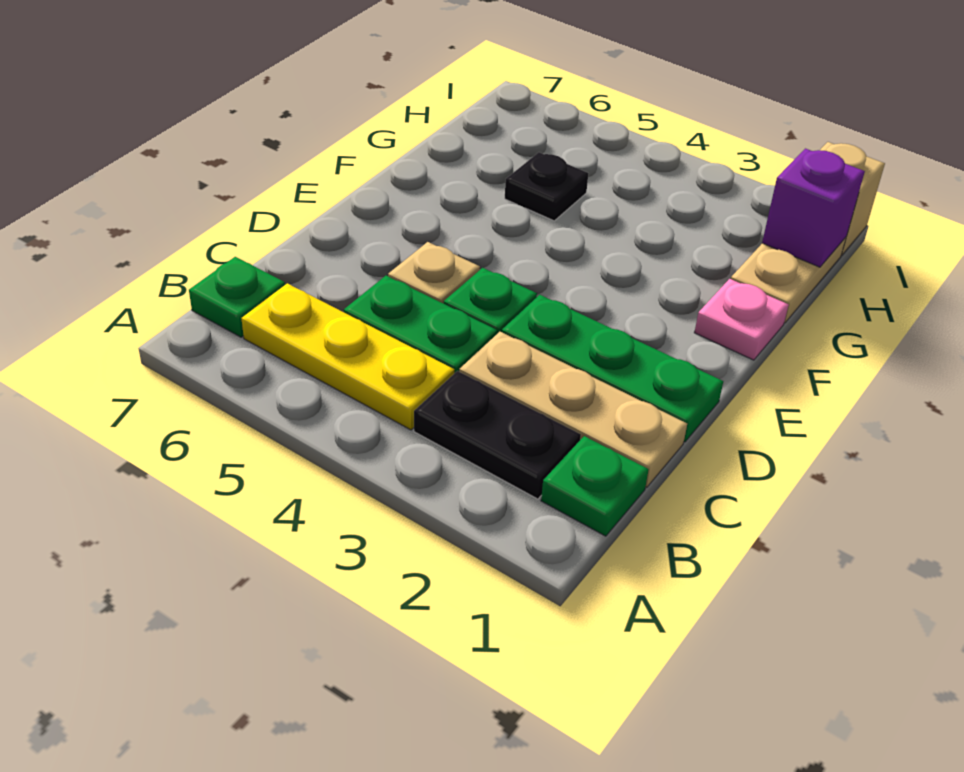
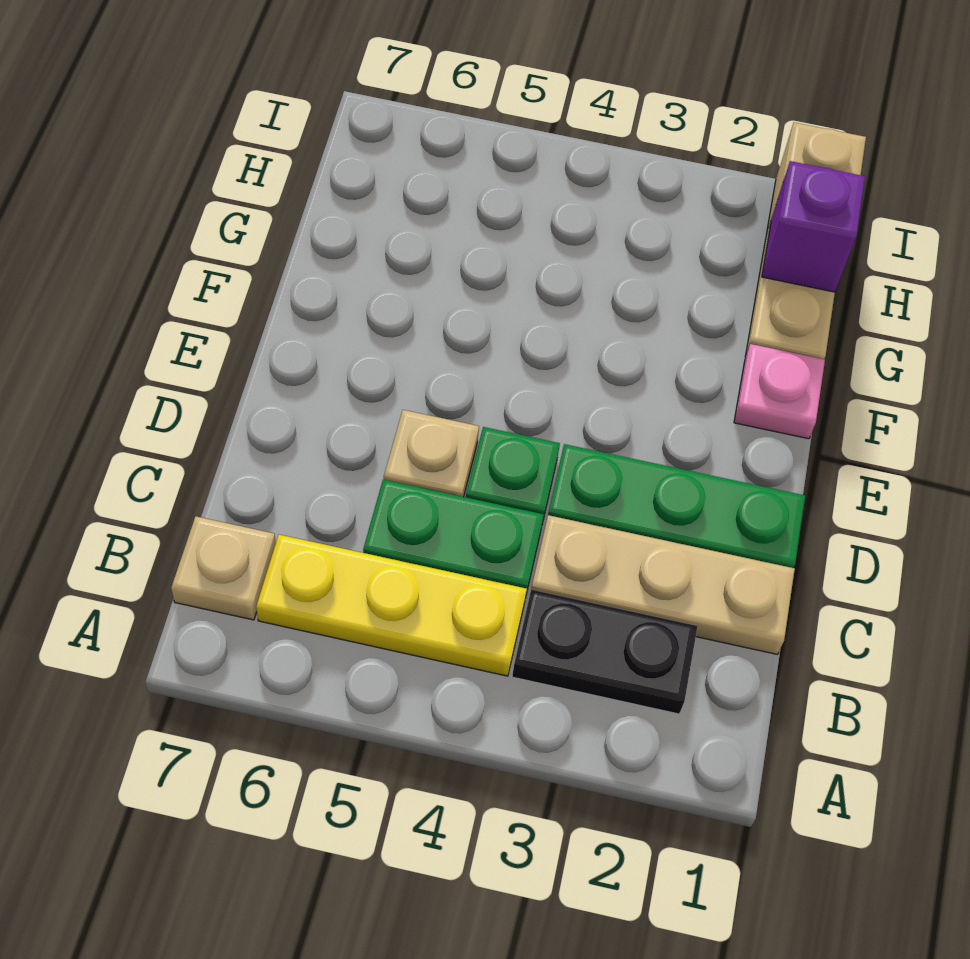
green 1x1 plate [541,436,649,536] -> none
green 1x1 plate [189,257,285,337] -> tan 1x1 plate [171,516,276,620]
black 1x1 plate [505,152,589,221] -> none

